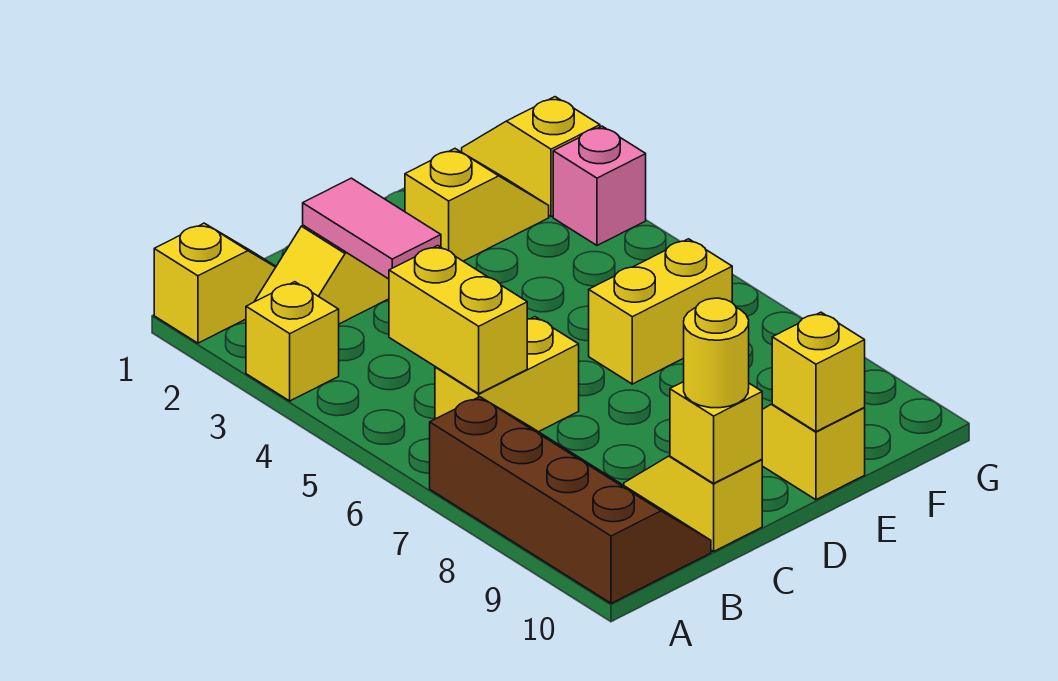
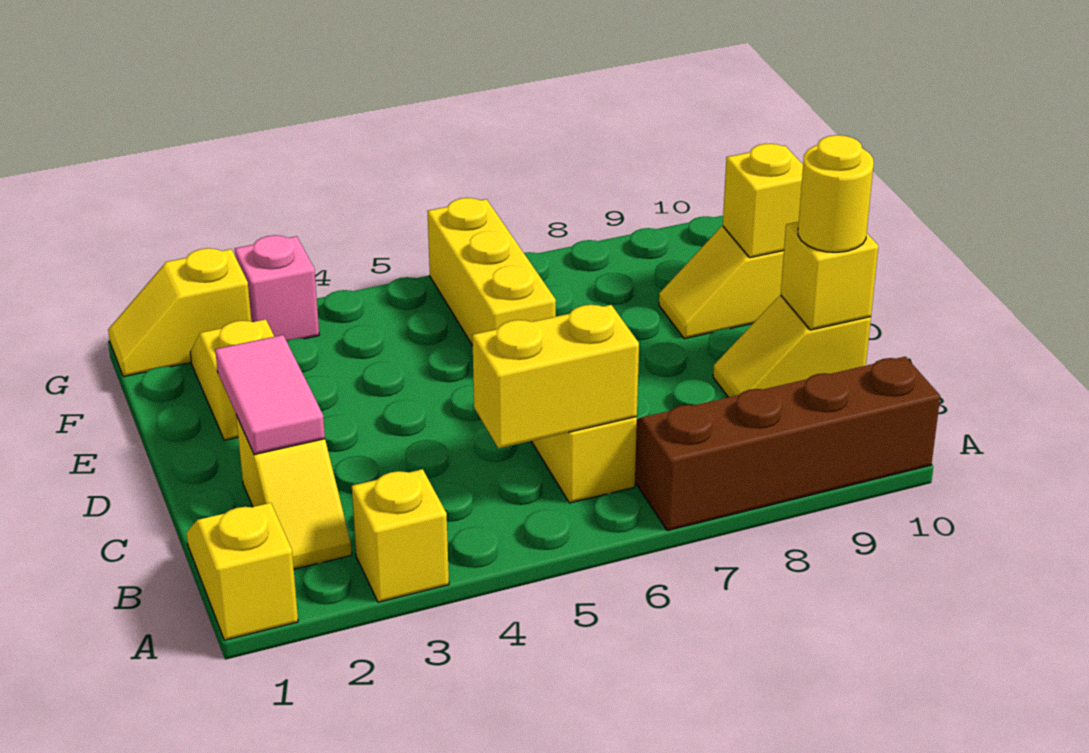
pink 1x2 tile [303,178,441,279] -> pink 1x2 tile turned to [215,335,325,455]
yellow 1x2 brick [589,239,732,384] -> yellow 1x3 brick [427,198,556,345]

